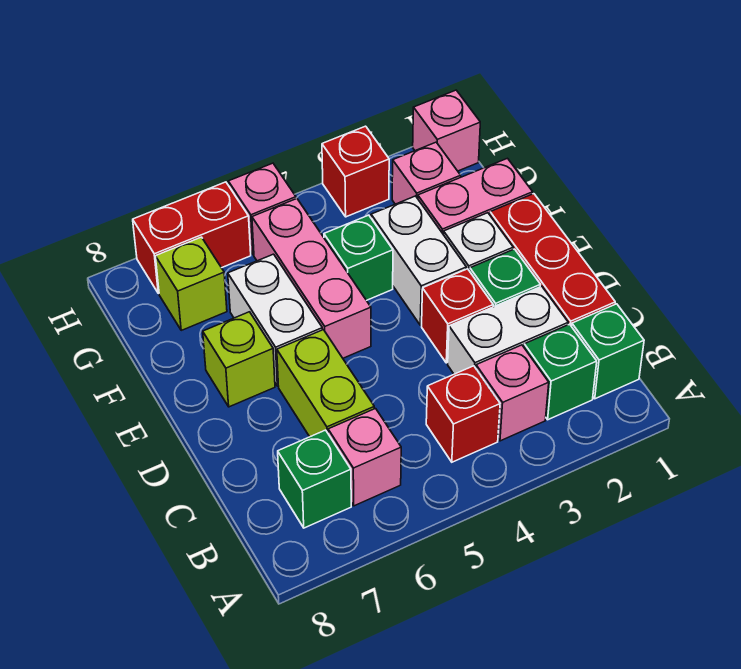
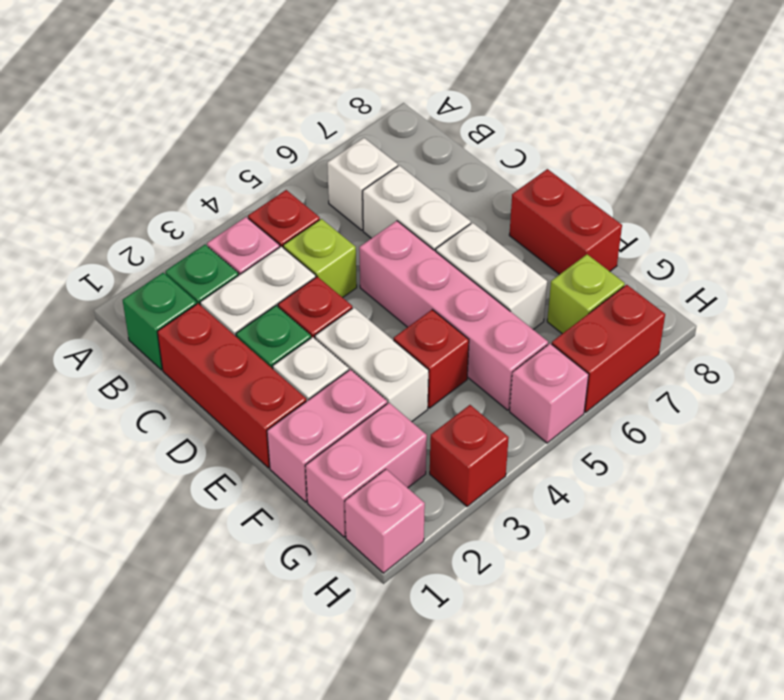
pink 1x1 brick [328,409,401,506] -> white 1x1 brick [327,138,398,230]
green 1x1 brick [278,430,351,528] -> none
lime 1x2 brick [277,330,374,437] -> white 1x2 brick [363,165,471,251]
pink 1x3 brick [252,199,371,358] -> pink 1x4 brick [359,221,548,410]
lime 1x1 brick [203,312,275,407] -> lime 1x1 brick moved to [283,219,357,298]
none -> red 1x2 brick [509,169,622,275]
green 1x1 brick [324,215,393,300] -> red 1x1 brick [394,310,469,408]
pink 1x1 brick [392,142,461,204] -> pink 1x2 brick [305,403,427,537]

